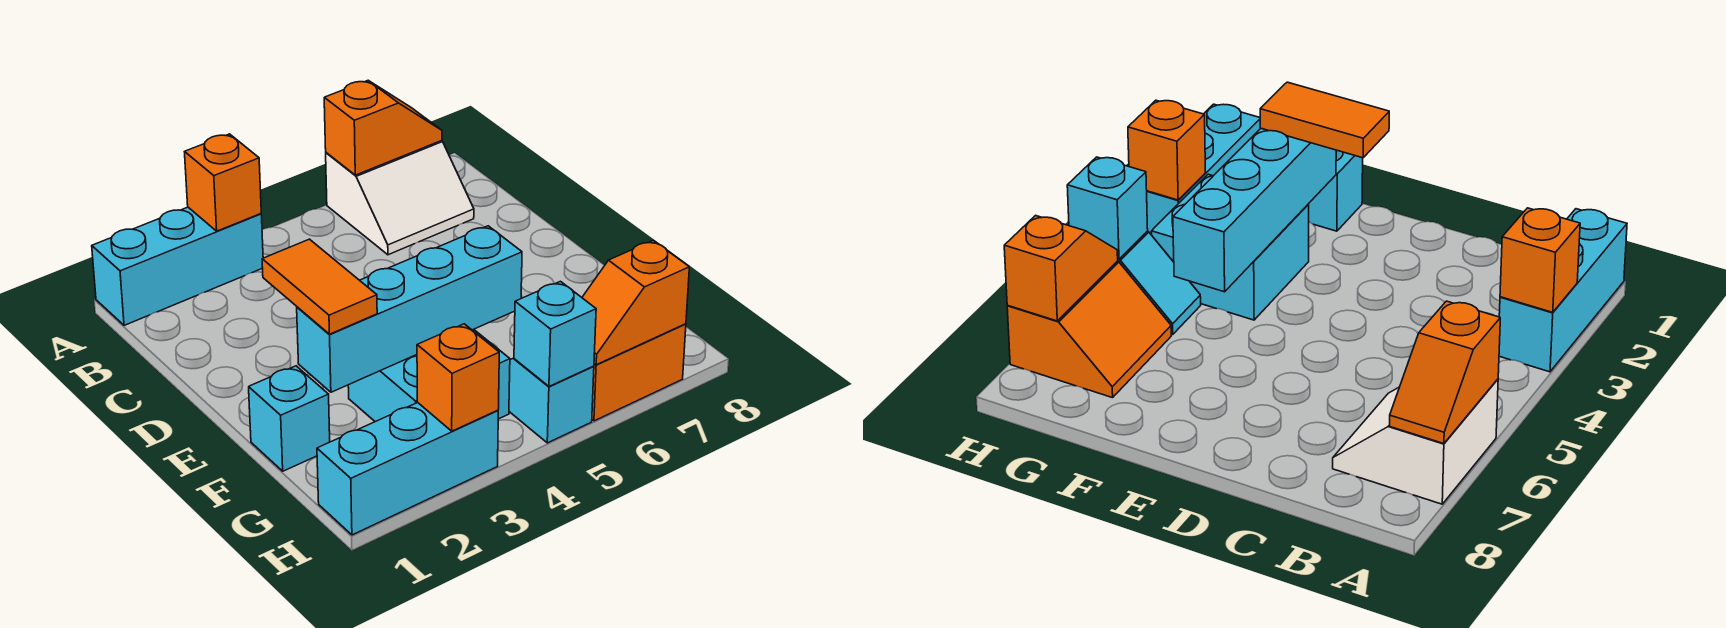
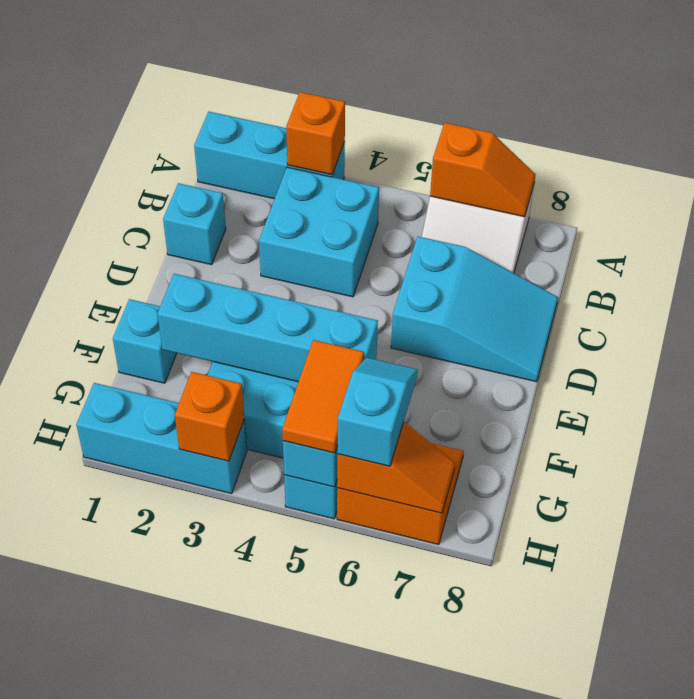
none -> cyan 2x2 brick [259,167,379,297]
none -> cyan 1x1 brick [163,183,226,265]
none -> cyan 2x3 slope [391,236,558,382]
orange 1x2 tile [262,239,377,334] -> orange 1x2 tile moved to [282,340,364,453]
none -> cyan 1x2 slope [337,358,418,466]
orange 1x2 slope [582,241,689,365] -> orange 1x2 slope turned to [337,422,455,513]

